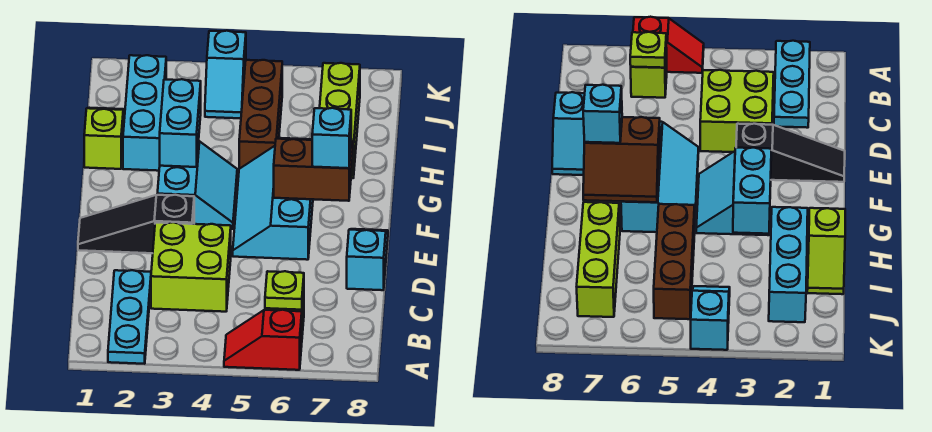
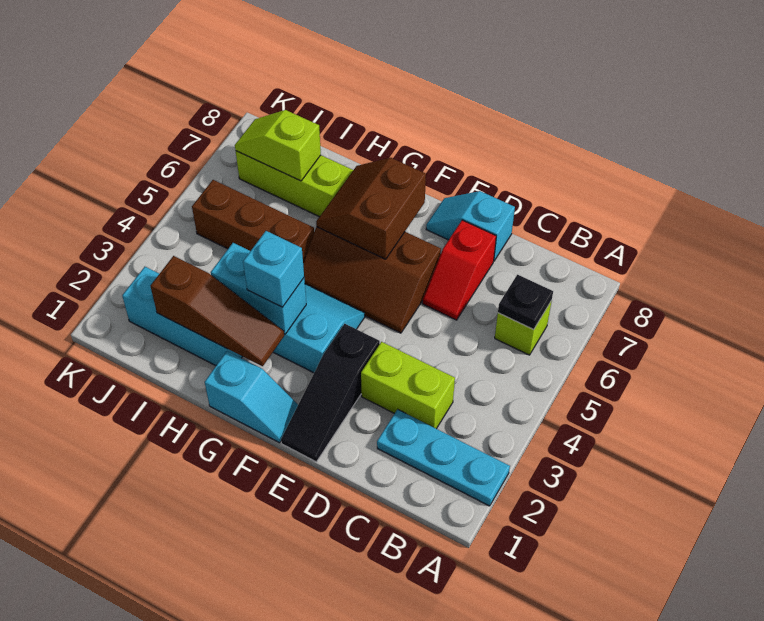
red 1x2 slope [224,310,302,370] -> red 1x2 slope moved to [423,220,496,320]
lime 1x1 plate [265,271,304,310] -> black 1x1 plate [498,275,553,330]
lime 2x2 brick [151,222,231,312] -> lime 1x2 brick [361,342,455,429]
cyan 2x3 slope [233,146,313,260] -> brown 2x3 slope [303,227,441,333]
cyan 1x1 brick [312,108,351,168] -> cyan 1x1 brick moved to [243,231,304,307]
none -> brown 1x3 slope [150,256,284,366]
lime 1x2 slope [84,108,125,169] -> lime 1x2 slope moved to [235,110,321,181]
cyan 1x2 slope [205,31,246,118] -> cyan 1x2 slope moved to [205,351,298,443]

